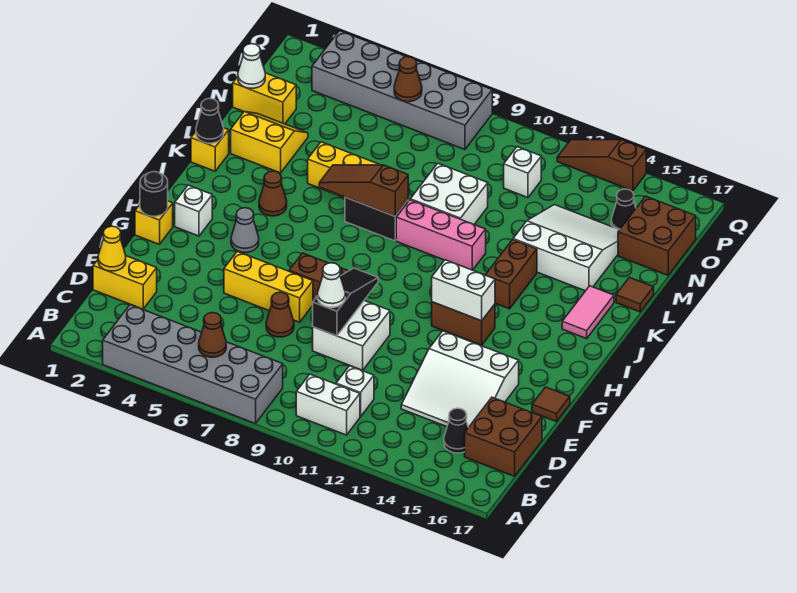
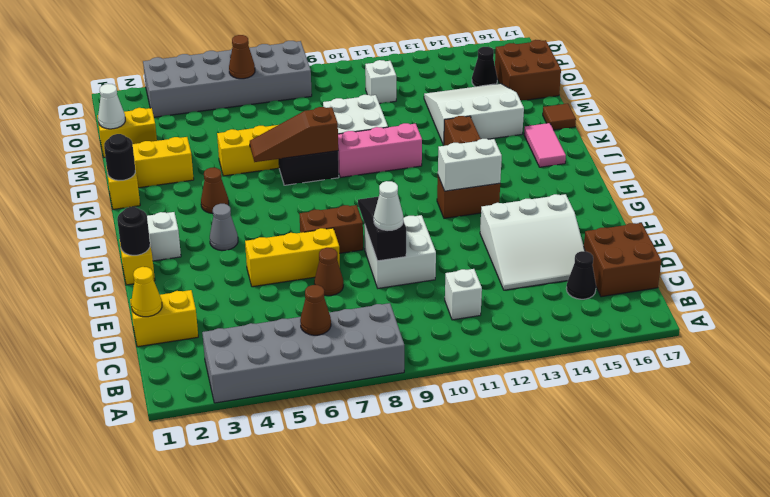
white 1x2 brick [296,374,360,435] -> none
brown 1x1 tile [532,387,570,422] -> none
black 1x1 cone [196,98,224,143] -> black 1x1 round brick [104,134,135,180]
brown 1x3 slope [557,140,646,191] -> none

